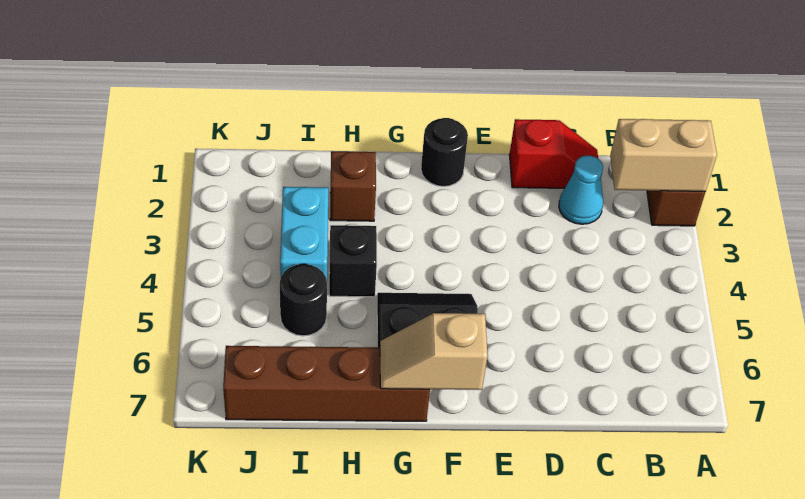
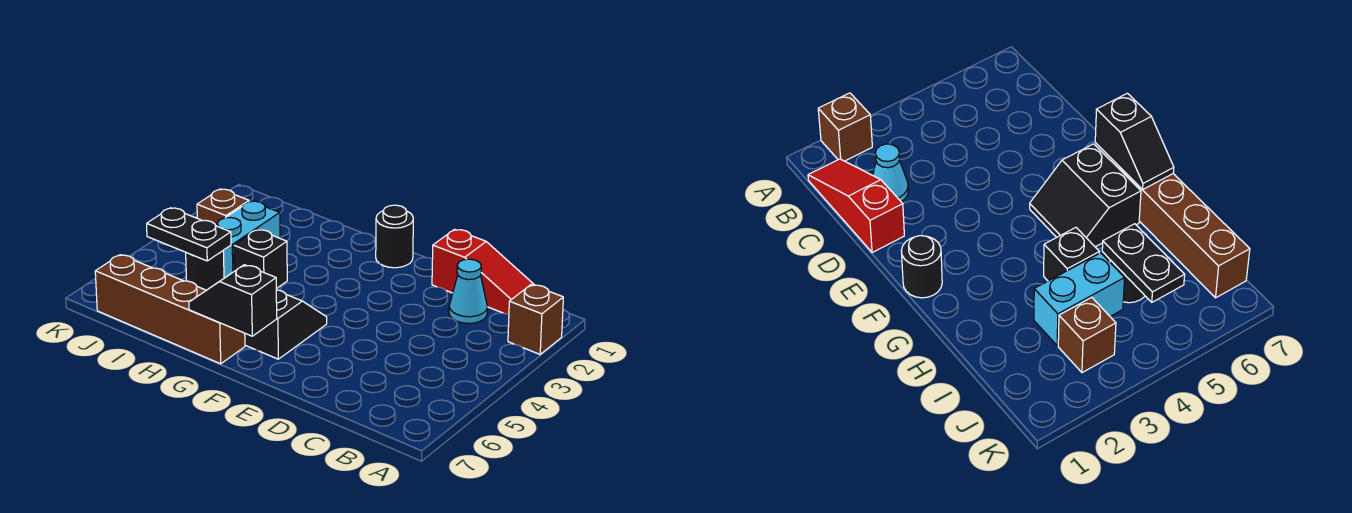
tan 1x2 brick [610,119,717,191] -> none
red 1x2 slope [509,119,598,188] -> red 1x3 slope [432,229,534,314]
tan 1x2 slope [380,313,488,390] -> black 1x2 slope [189,265,277,336]
brown 1x1 brick [330,151,376,221] -> brown 1x1 brick moved to [197,189,249,224]
none -> black 1x2 plate [147,208,231,261]

